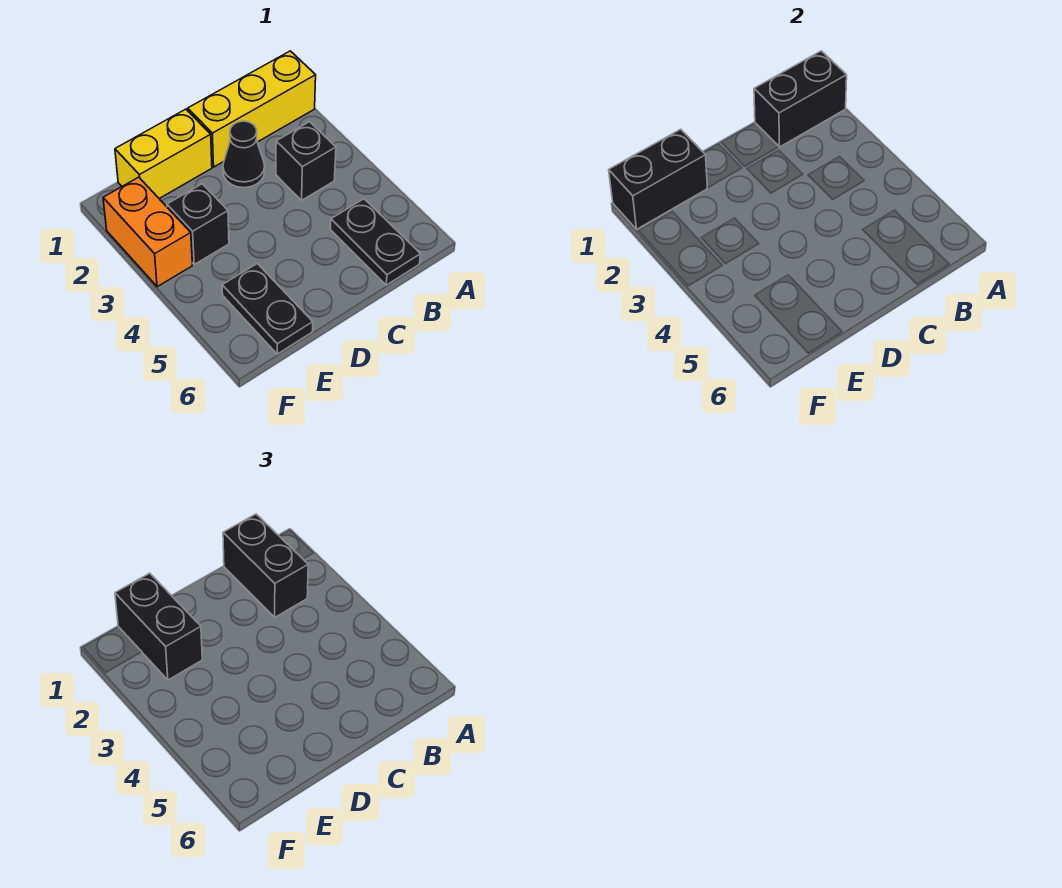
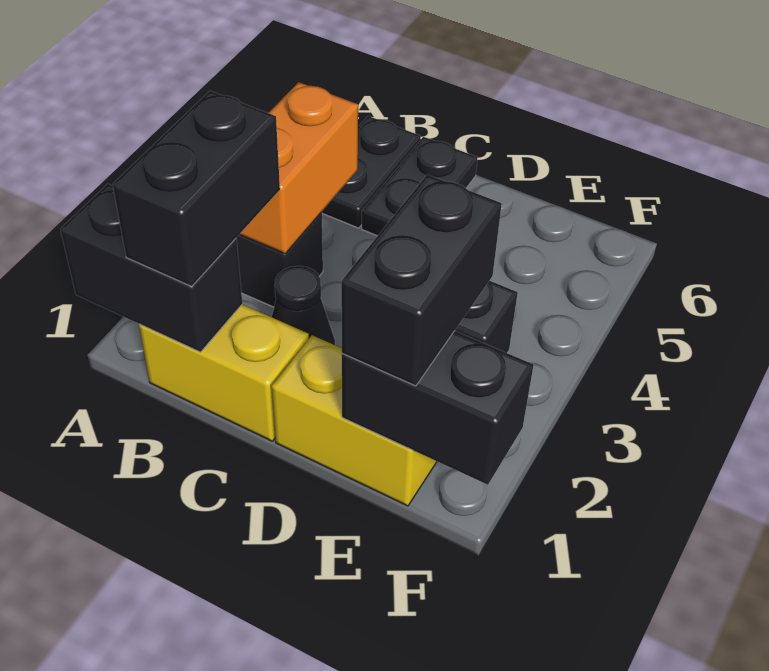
yellow 1x3 brick [188,51,316,167] -> yellow 1x2 brick [139,304,309,441]
black 1x2 plate [222,264,313,354] -> black 1x2 plate moved to [362,137,478,236]
orange 1x2 brick [103,177,192,287] -> orange 1x2 brick moved to [239,82,358,254]

